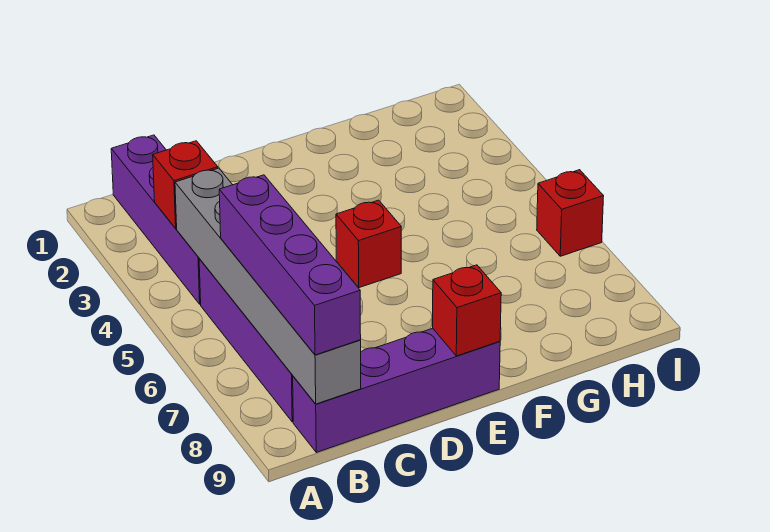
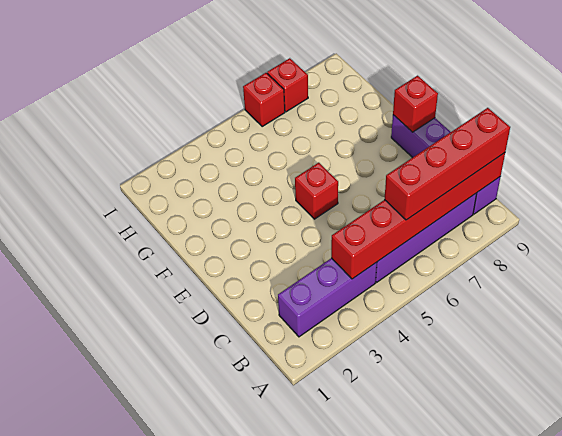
purple 1x4 brick [111,135,201,304] -> purple 1x3 brick [278,258,377,337]
red 1x1 brick [153,141,218,228] -> red 1x1 brick moved to [267,58,308,112]
grey 1x6 brick [175,168,361,404] -> red 1x6 brick [331,153,505,279]
purple 1x4 brick [219,175,361,355] -> red 1x4 brick [384,108,510,220]

